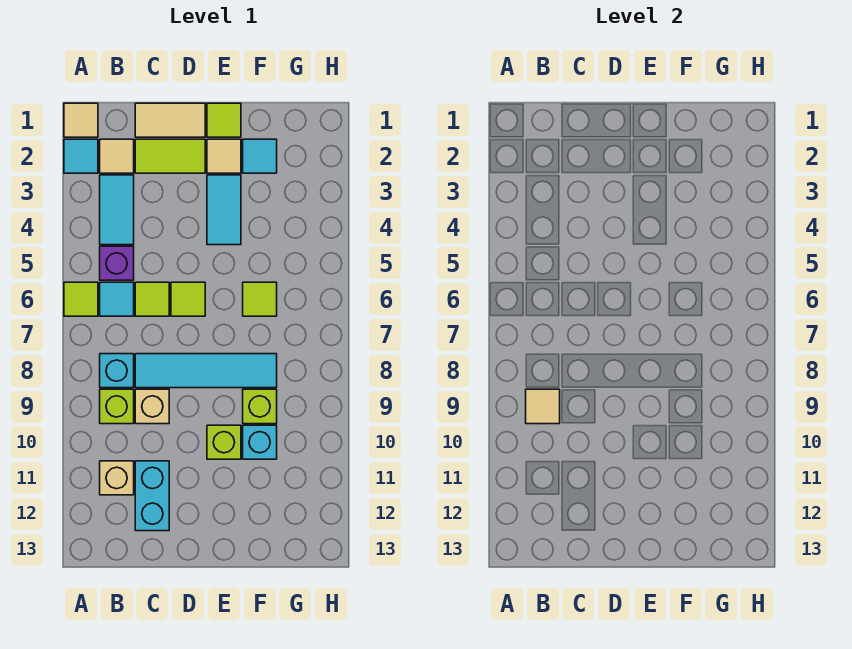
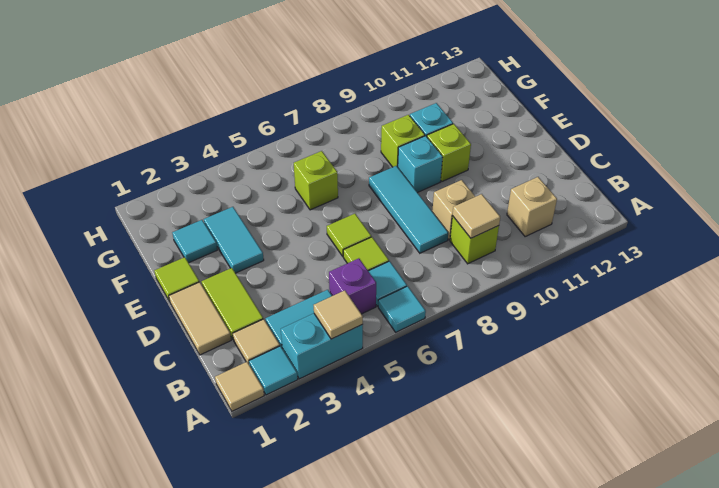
lime 1x1 tile [64,282,98,316] -> cyan 1x1 tile [378,286,426,332]
cyan 1x1 brick [100,354,134,388] -> cyan 1x1 brick moved to [398,136,443,193]
cyan 1x4 tile [135,354,277,388] -> cyan 1x3 tile [369,166,448,253]
cyan 1x2 brick [135,461,169,531] -> cyan 1x2 brick moved to [281,313,363,379]
tan 1x1 tile [207,139,241,173] -> tan 1x1 tile moved to [314,290,363,339]
cyan 1x2 tile [207,175,241,245] -> cyan 1x2 tile turned to [204,207,264,273]
lime 1x1 tile [243,282,277,316] -> lime 1x1 brick [294,151,338,210]

